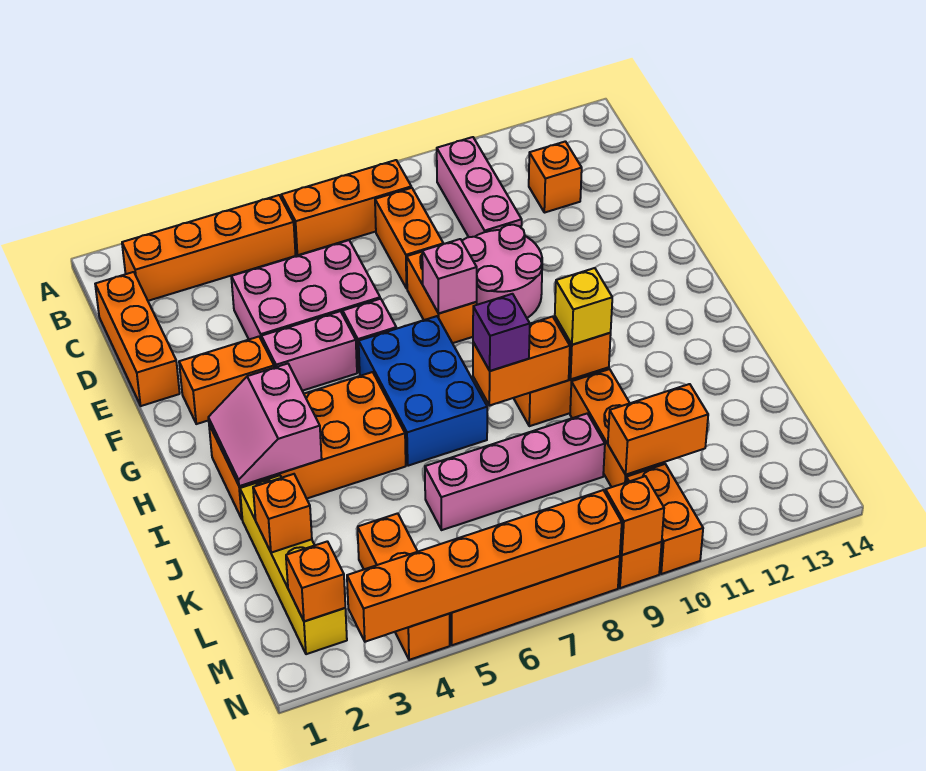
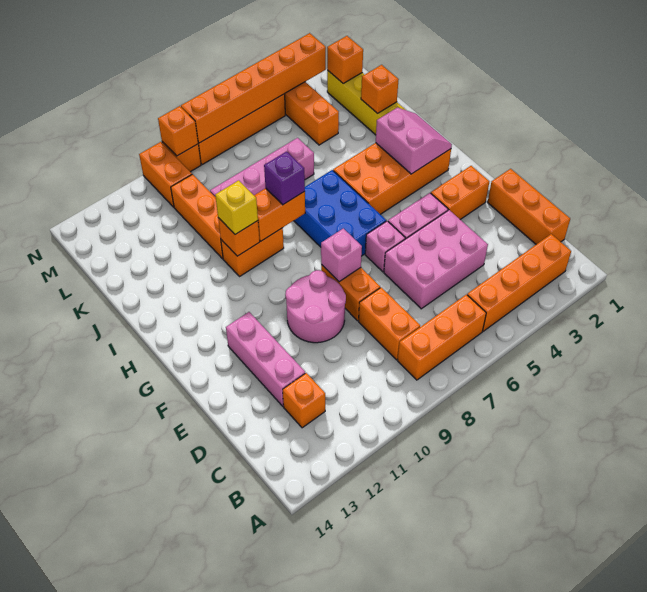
pink 1x3 brick [437,137,522,237] -> pink 1x3 brick moved to [226,312,305,406]
orange 1x2 brick [608,384,708,475] -> none

